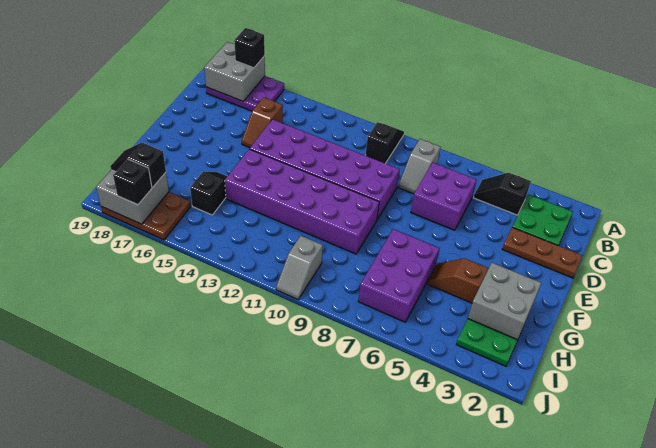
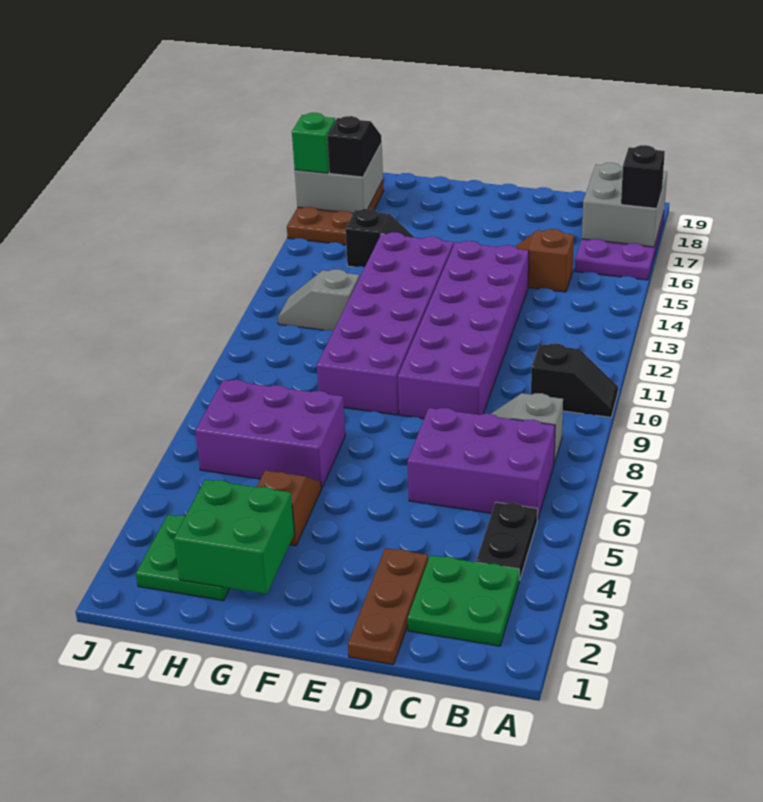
black 1x2 slope [474,173,531,215] -> black 1x2 plate [476,502,538,580]
purple 2x2 brick [411,163,476,230] -> purple 2x3 brick [408,408,555,520]
grey 2x2 brick [468,263,541,340] -> green 2x2 brick [174,480,294,594]
grey 1x2 slope [276,236,323,300] -> grey 1x2 slope moved to [278,269,359,331]
black 1x1 brick [113,159,152,205] -> green 1x1 brick [292,113,335,173]

